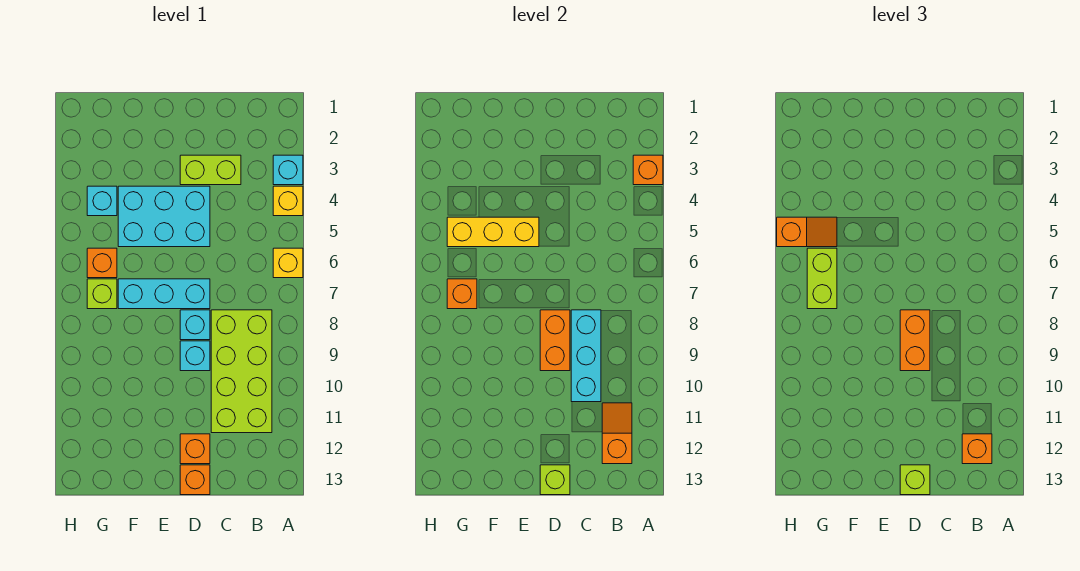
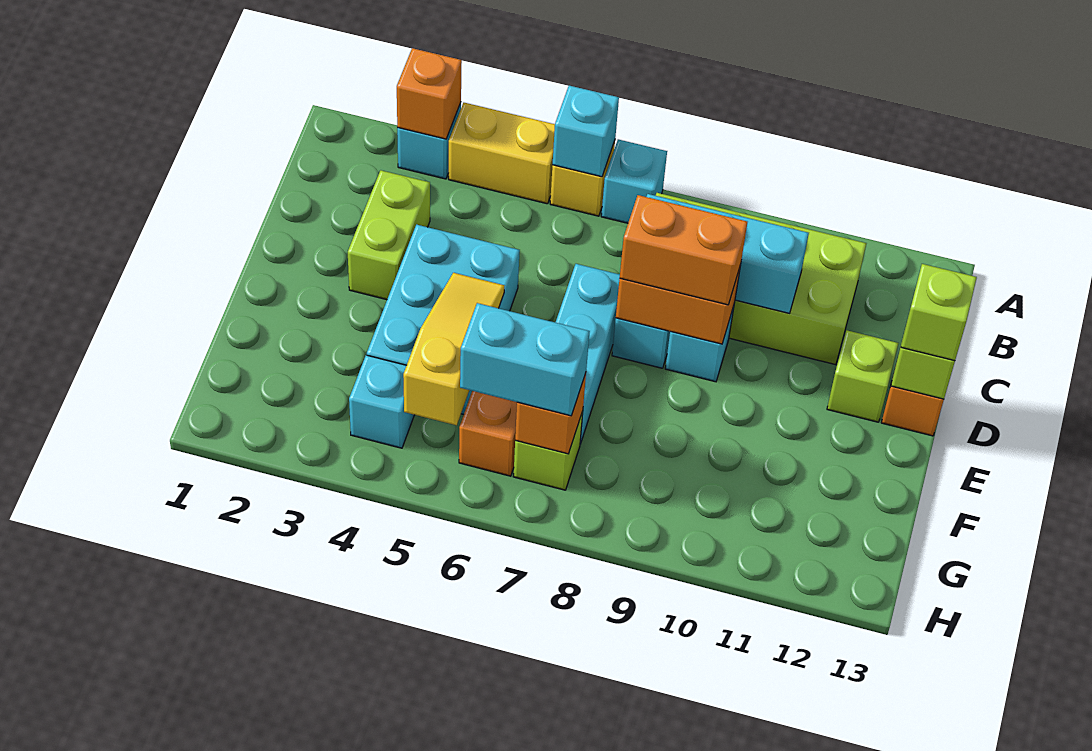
yellow 1x1 brick [273,186,303,216] -> yellow 1x2 brick [449,103,555,204]
none -> cyan 1x1 brick [553,86,619,177]
none -> cyan 1x1 brick [601,139,667,223]
orange 1x2 slope [602,403,632,464] -> none
orange 1x1 brick [962,434,992,464] -> none
orange 1x1 brick [180,434,210,464] -> lime 1x1 brick [827,330,899,422]
yellow 1x3 brick [447,217,539,247] -> yellow 1x3 slope [403,273,504,425]
orange 1x2 slope [777,217,837,247] -> none
lime 1x2 brick [807,248,837,309] -> cyan 1x2 brick [460,303,590,416]

